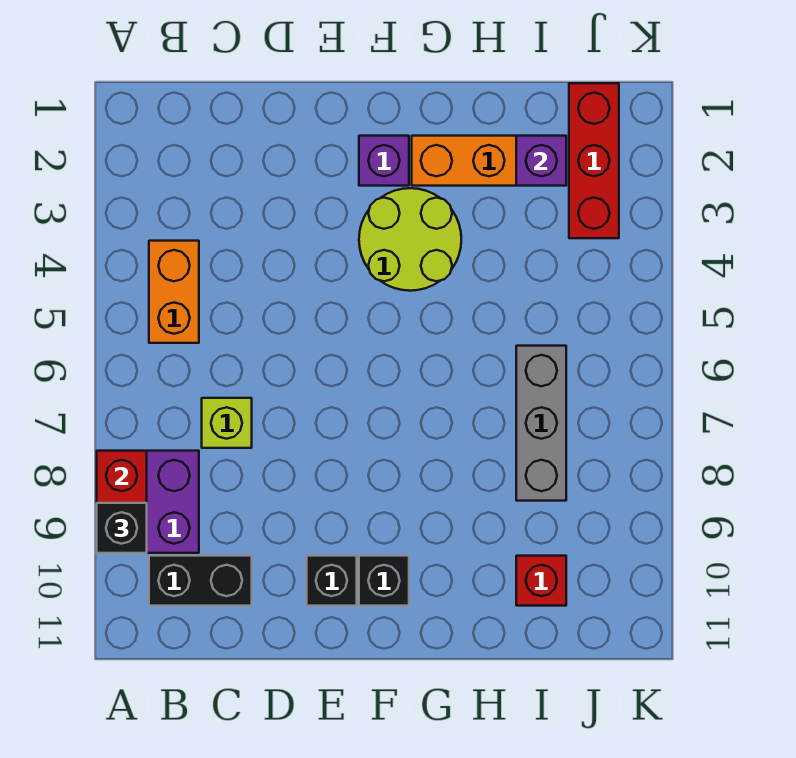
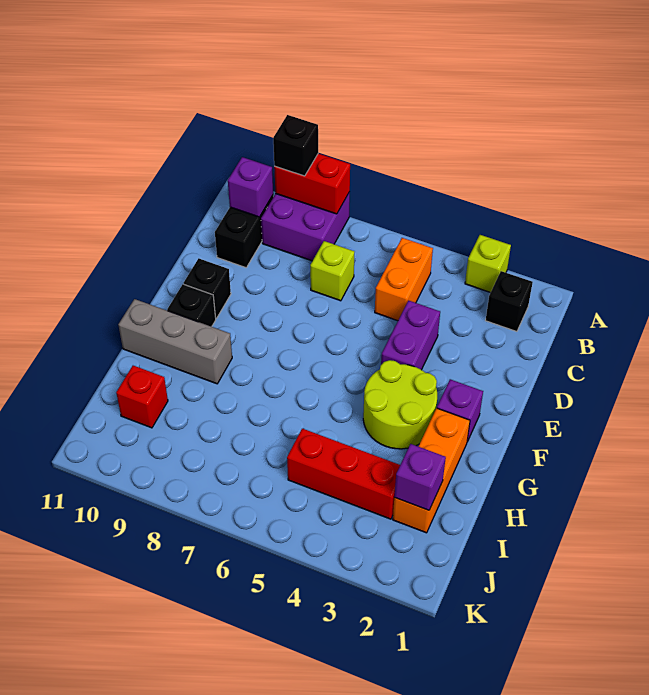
none -> lime 1x1 brick [465,235,511,292]
none -> black 1x1 brick [486,271,533,331]
orange 1x2 brick [149,241,199,343] -> orange 1x2 brick turned to [375,238,433,321]
none -> purple 1x1 brick [228,157,273,217]
none -> purple 1x2 brick [381,301,440,370]
grey 1x3 brick [516,346,566,501] -> grey 1x3 brick moved to [118,299,232,384]
red 1x3 brick [569,83,619,238] -> red 1x3 brick moved to [287,429,400,519]

